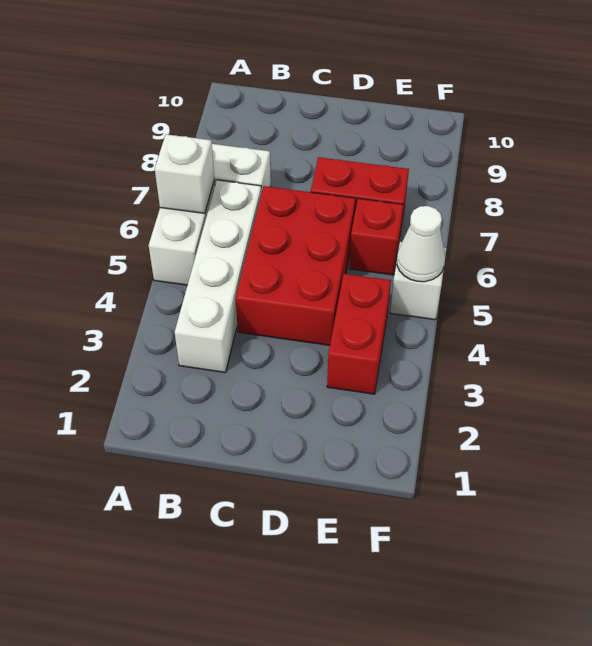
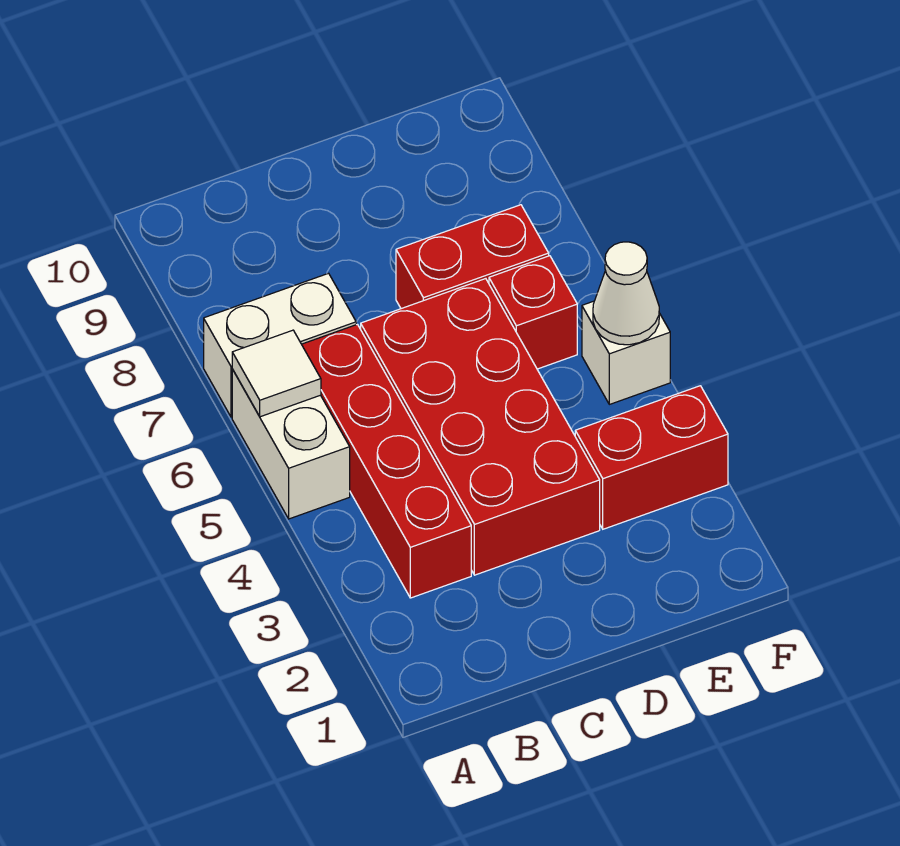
white 1x1 brick [155,134,214,213] -> white 1x1 tile [232,330,321,417]
white 1x4 brick [175,180,261,373] -> red 1x4 brick [302,324,471,598]
red 2x3 brick [236,186,356,345] -> red 2x4 brick [361,279,600,575]
red 1x2 brick [327,274,391,394] -> red 1x2 brick turned to [575,386,728,529]

